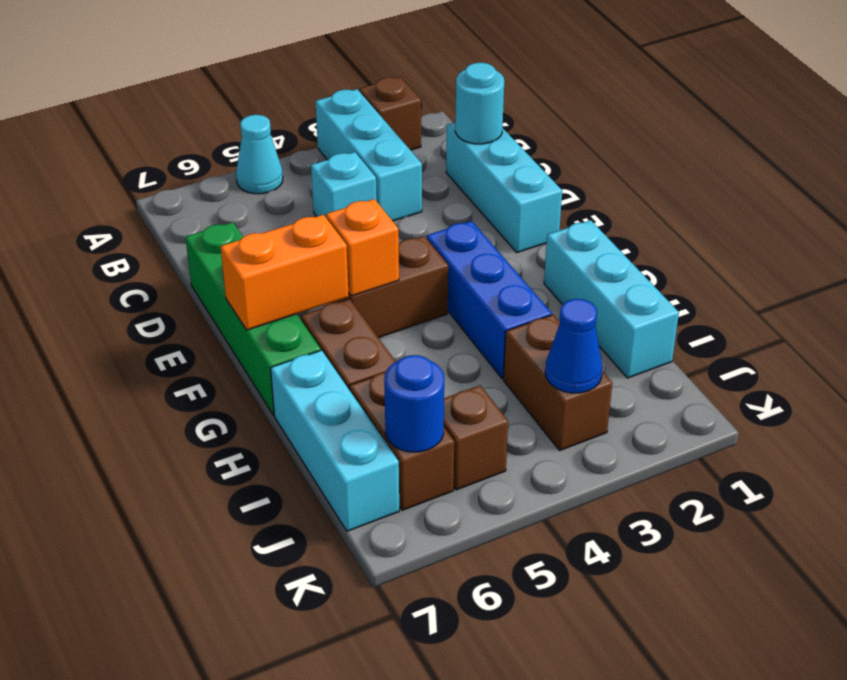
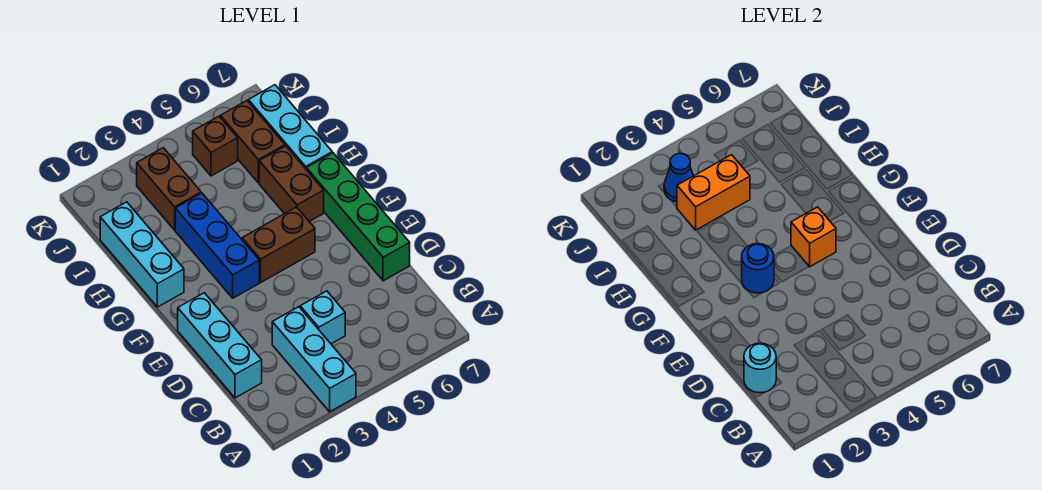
brown 1x1 brick [359,77,421,150] -> none
cyan 1x1 cone [236,115,283,194] -> none
orange 1x2 brick [221,215,349,330] -> orange 1x2 brick moved to [677,155,750,230]
blue 1x1 round brick [384,355,444,452] -> blue 1x1 round brick moved to [742,244,774,293]

